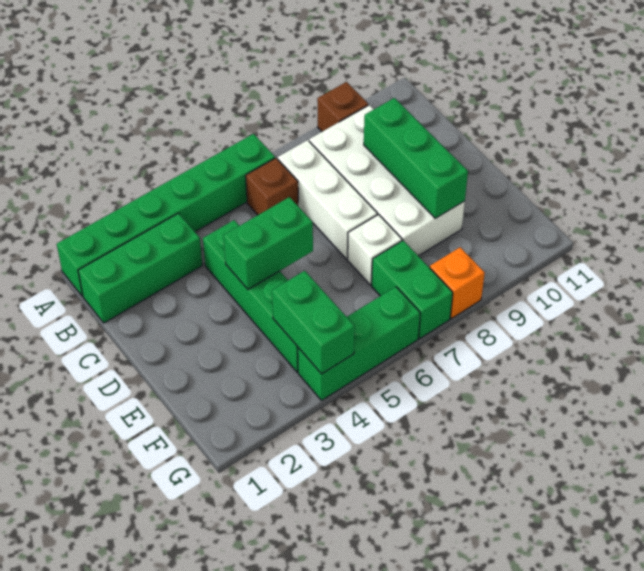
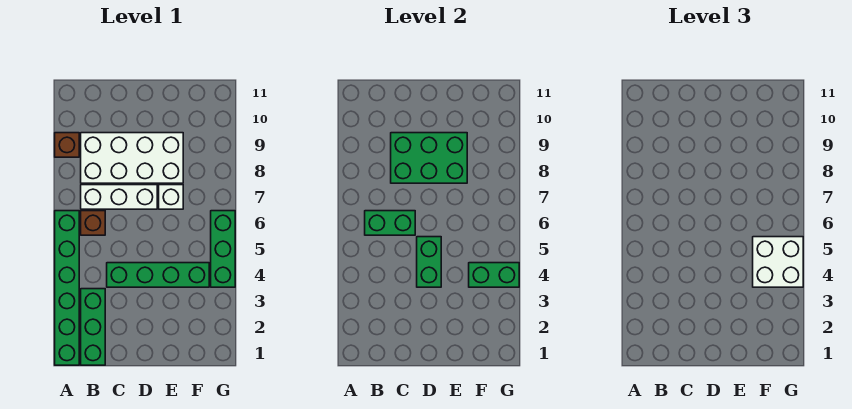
green 1x3 brick [364,98,468,218] -> green 2x3 brick [391,133,467,183]
none -> white 2x2 brick [753,237,803,287]
green 1x2 brick [372,240,453,338] -> green 1x2 brick moved to [365,211,415,235]
orange 1x1 brick [430,247,485,318] -> none

